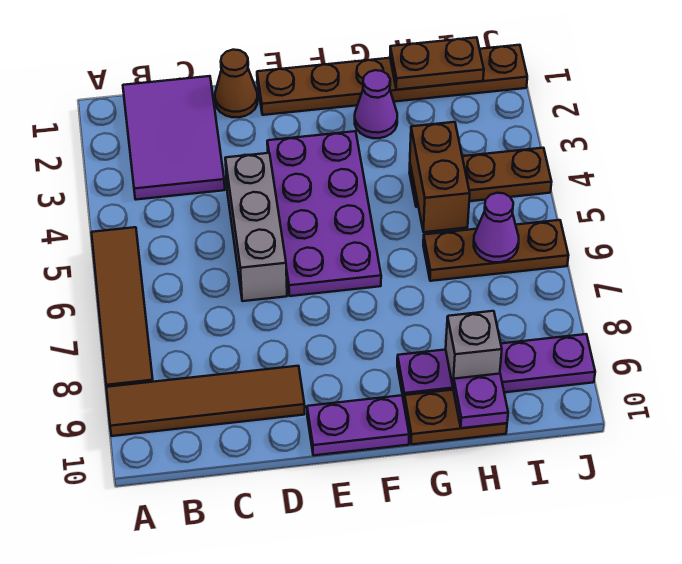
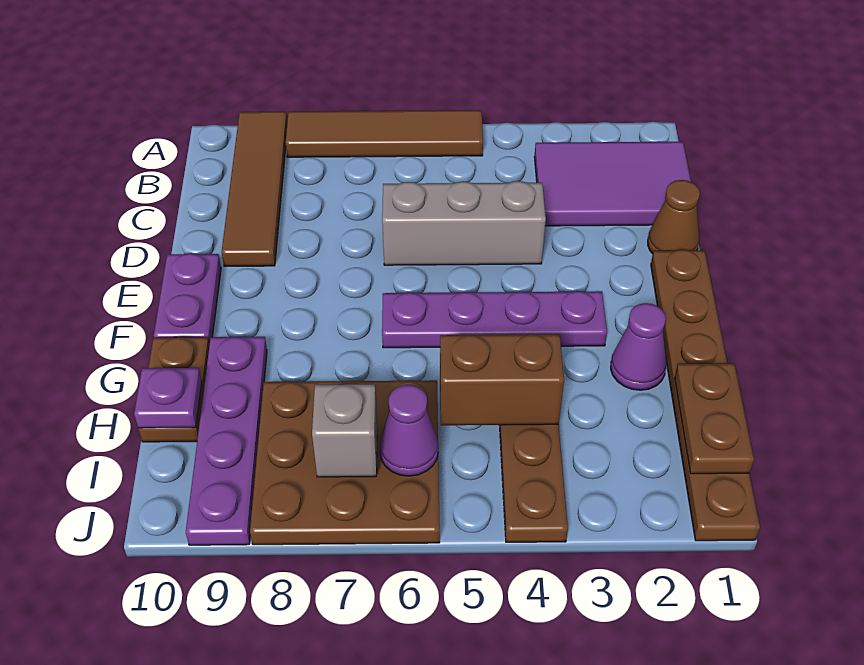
purple 2x4 plate [267,131,381,296] -> purple 1x4 plate [382,291,607,348]
brown 1x3 plate [423,220,568,281] -> brown 3x3 plate [250,380,440,545]
grey 1x1 brick [446,311,502,386] -> grey 1x1 brick moved to [312,384,377,477]

